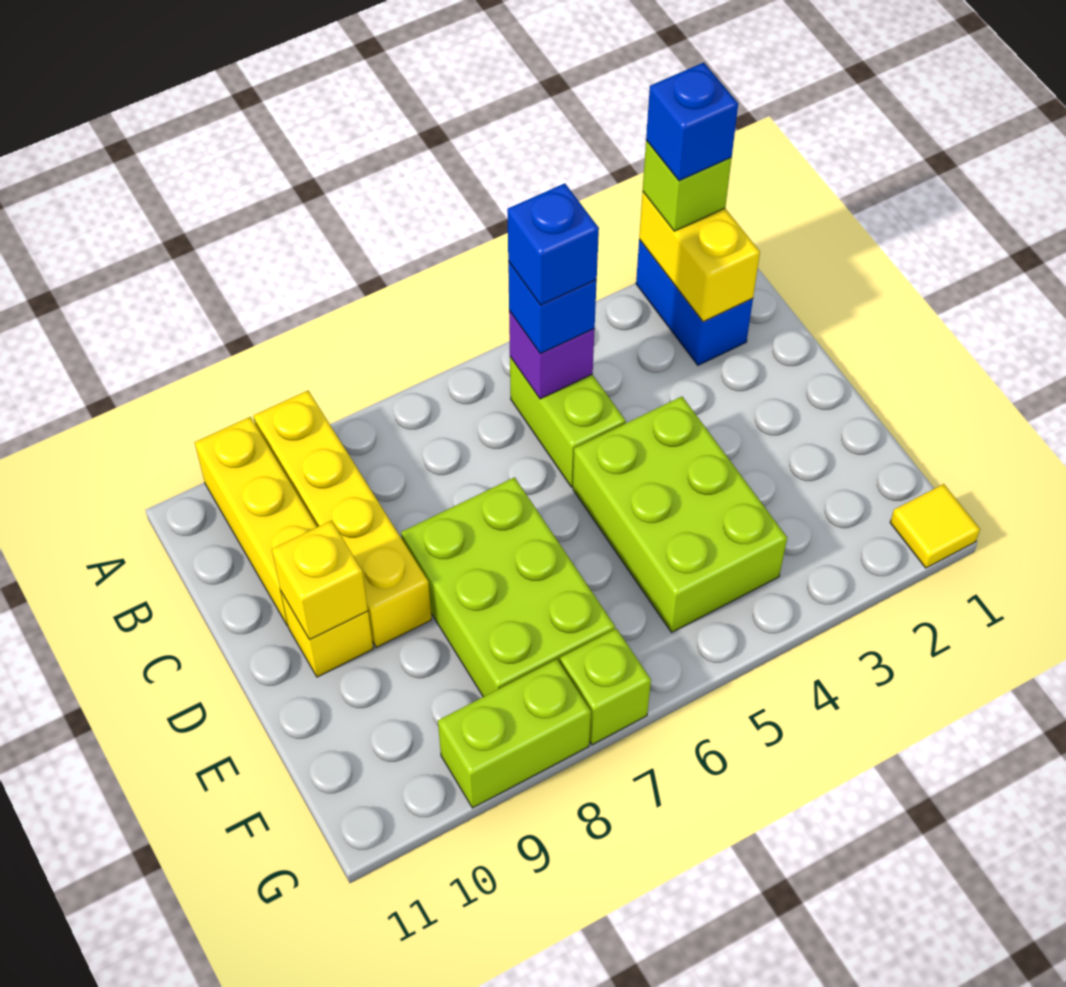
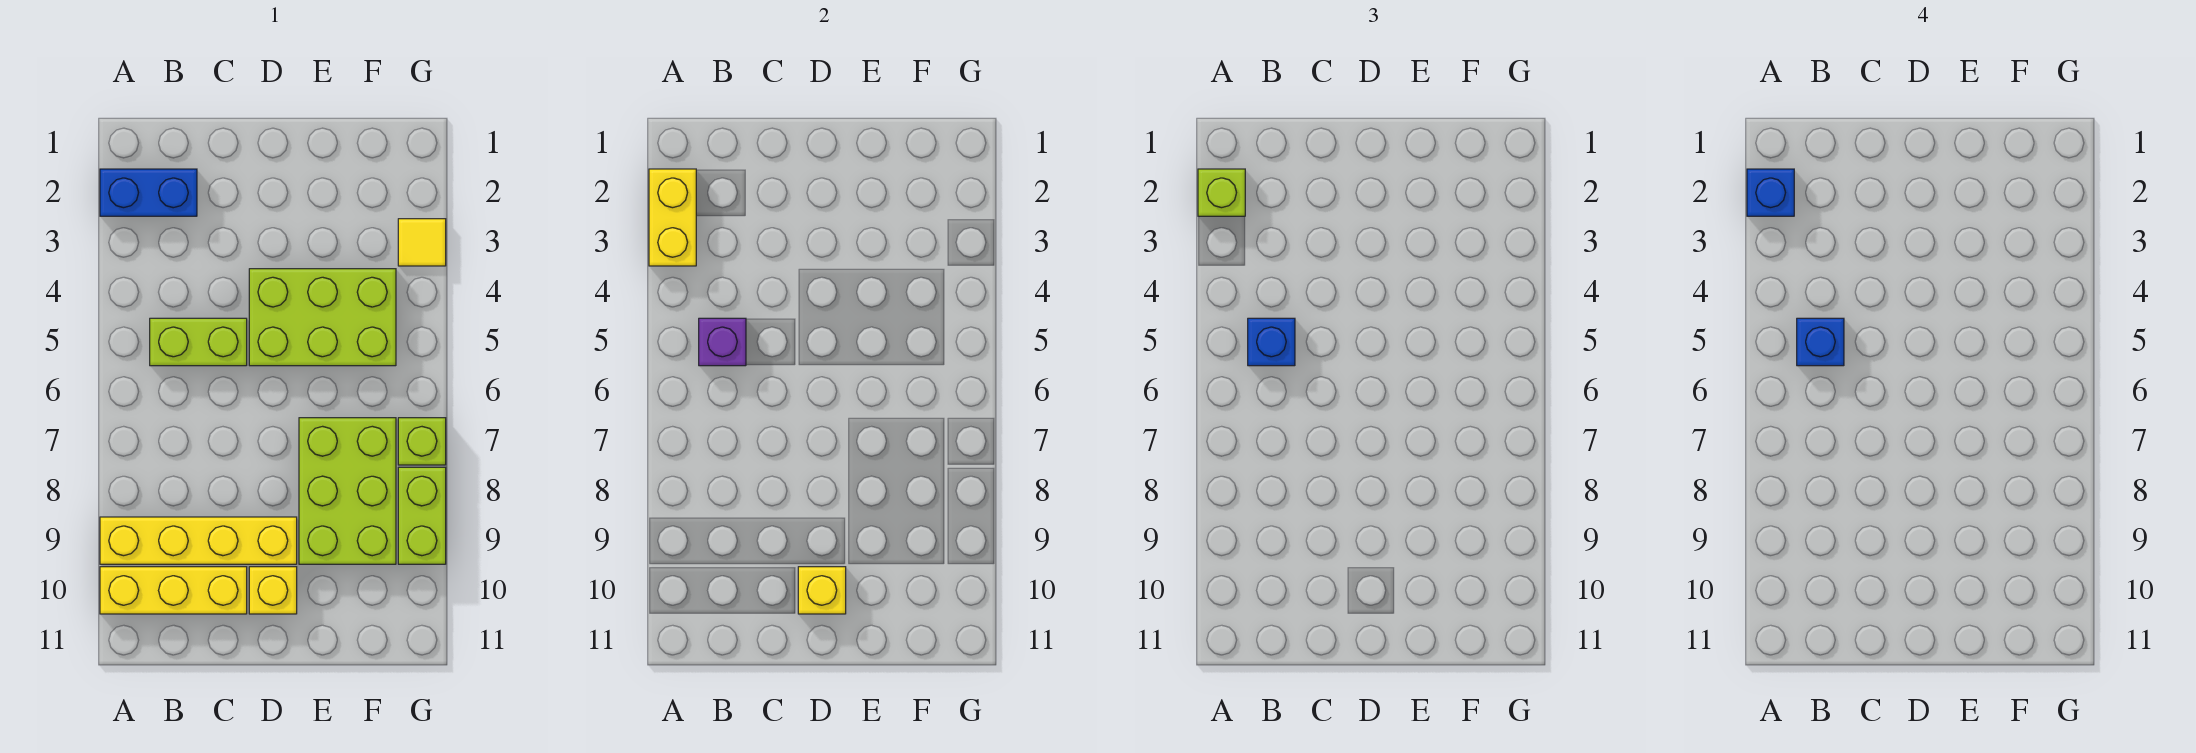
yellow 1x2 brick [639,192,760,322] -> yellow 1x2 brick turned to [649,169,696,266]
lime 2x3 brick [401,477,615,697] -> lime 2x3 brick turned to [299,418,396,564]
yellow 1x1 tile [890,484,980,568] -> yellow 1x1 tile moved to [398,219,446,266]

